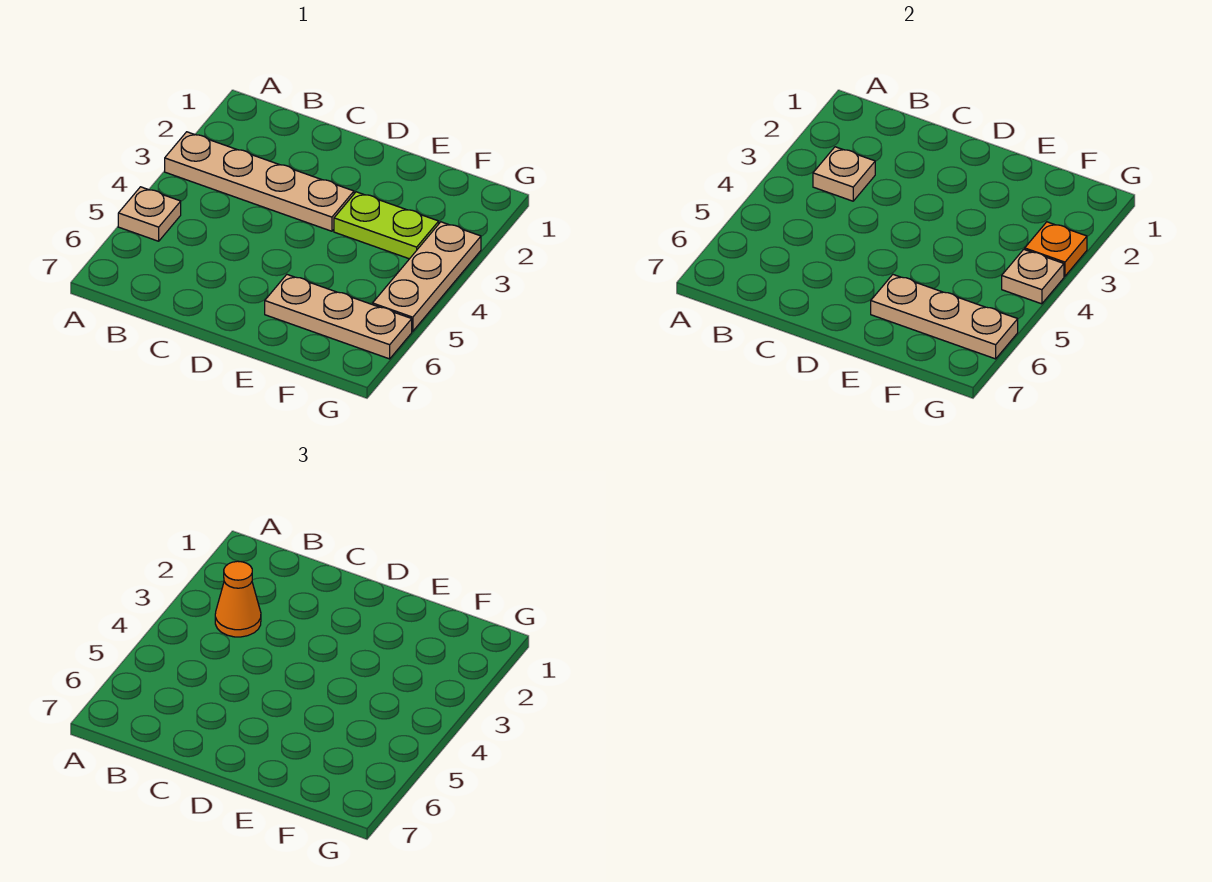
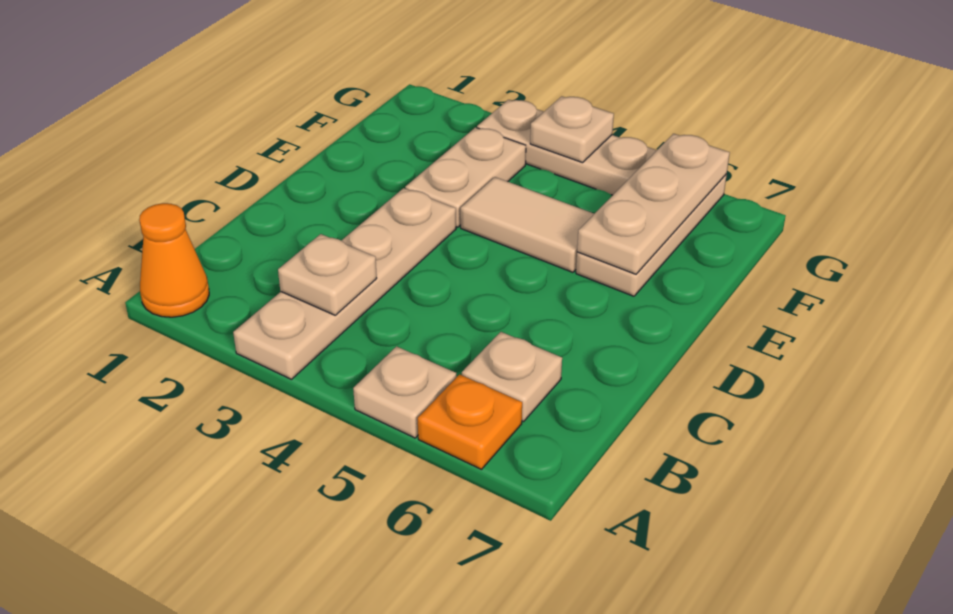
orange 1x1 cone [215,561,261,637] -> orange 1x1 cone moved to [139,203,209,317]
none -> tan 1x1 plate [462,332,562,422]
lime 1x2 plate [334,192,439,259] -> tan 1x2 plate [405,127,526,227]
none -> tan 1x2 tile [460,177,594,272]
orange 1x1 plate [1025,222,1087,276] -> orange 1x1 plate moved to [418,374,522,469]

